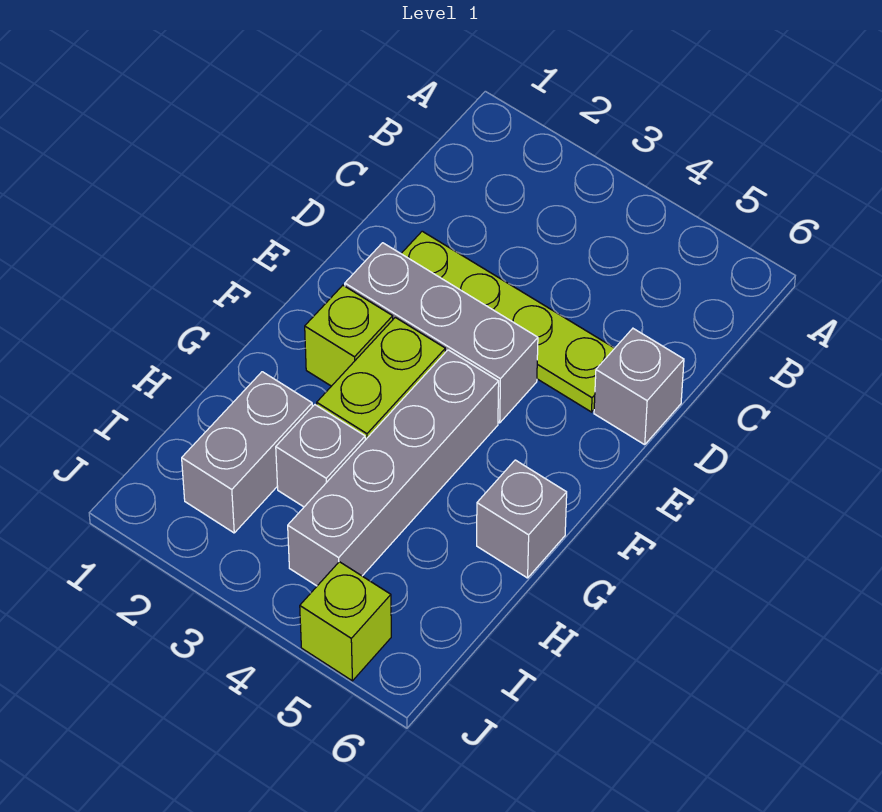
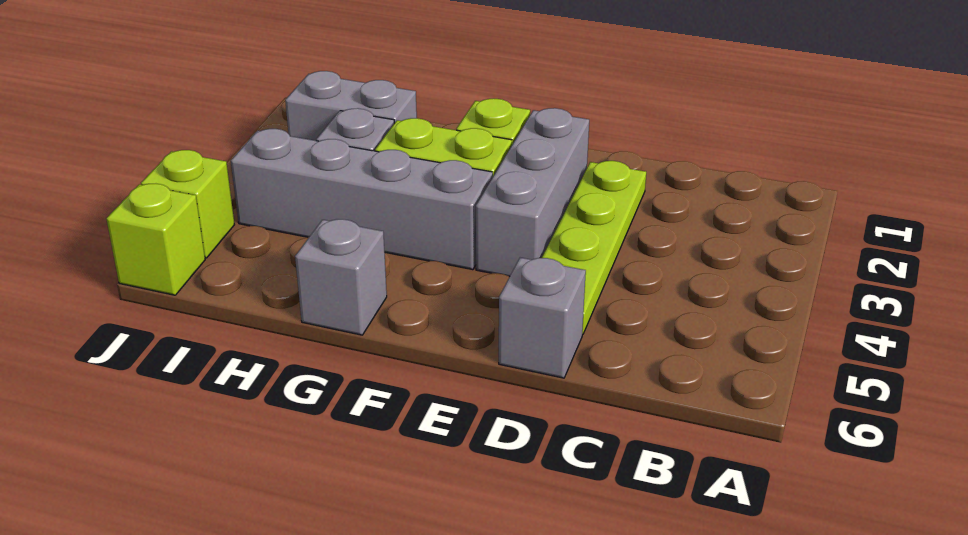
none -> lime 1x1 brick [106,184,205,295]

